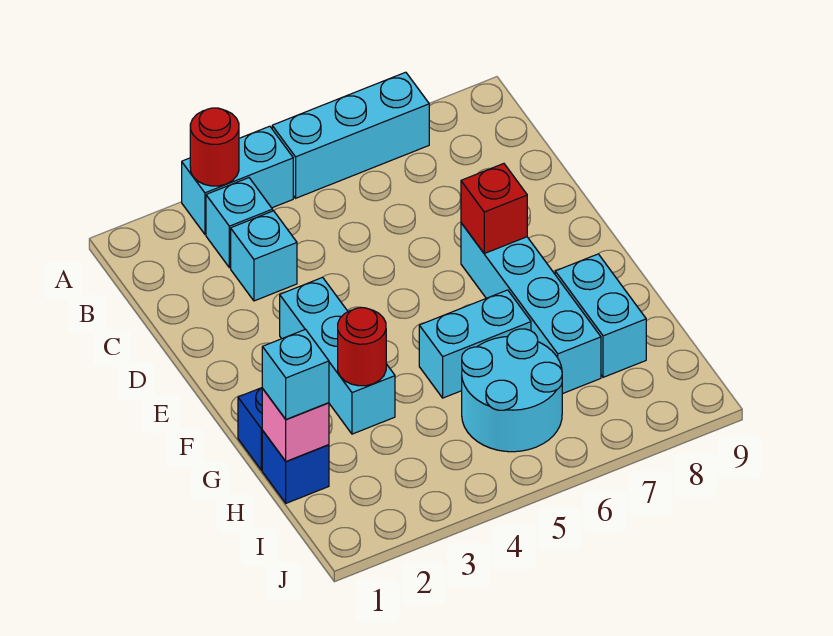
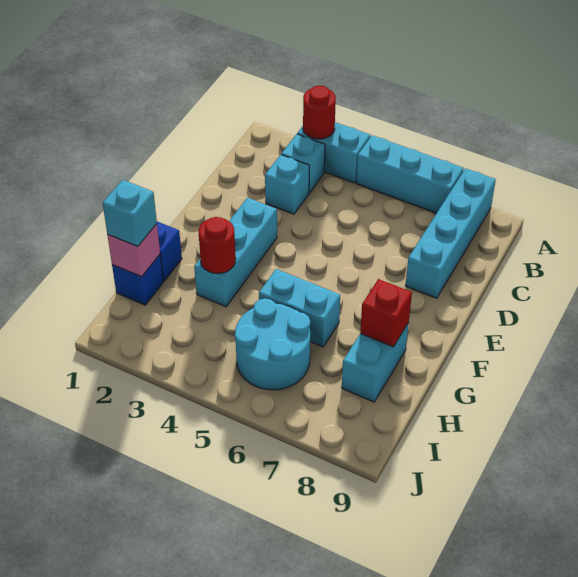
cyan 1x4 brick [461,223,601,394] -> cyan 1x4 brick moved to [406,168,496,298]
red 1x1 brick [461,164,527,253] -> red 1x1 brick moved to [360,279,412,347]

